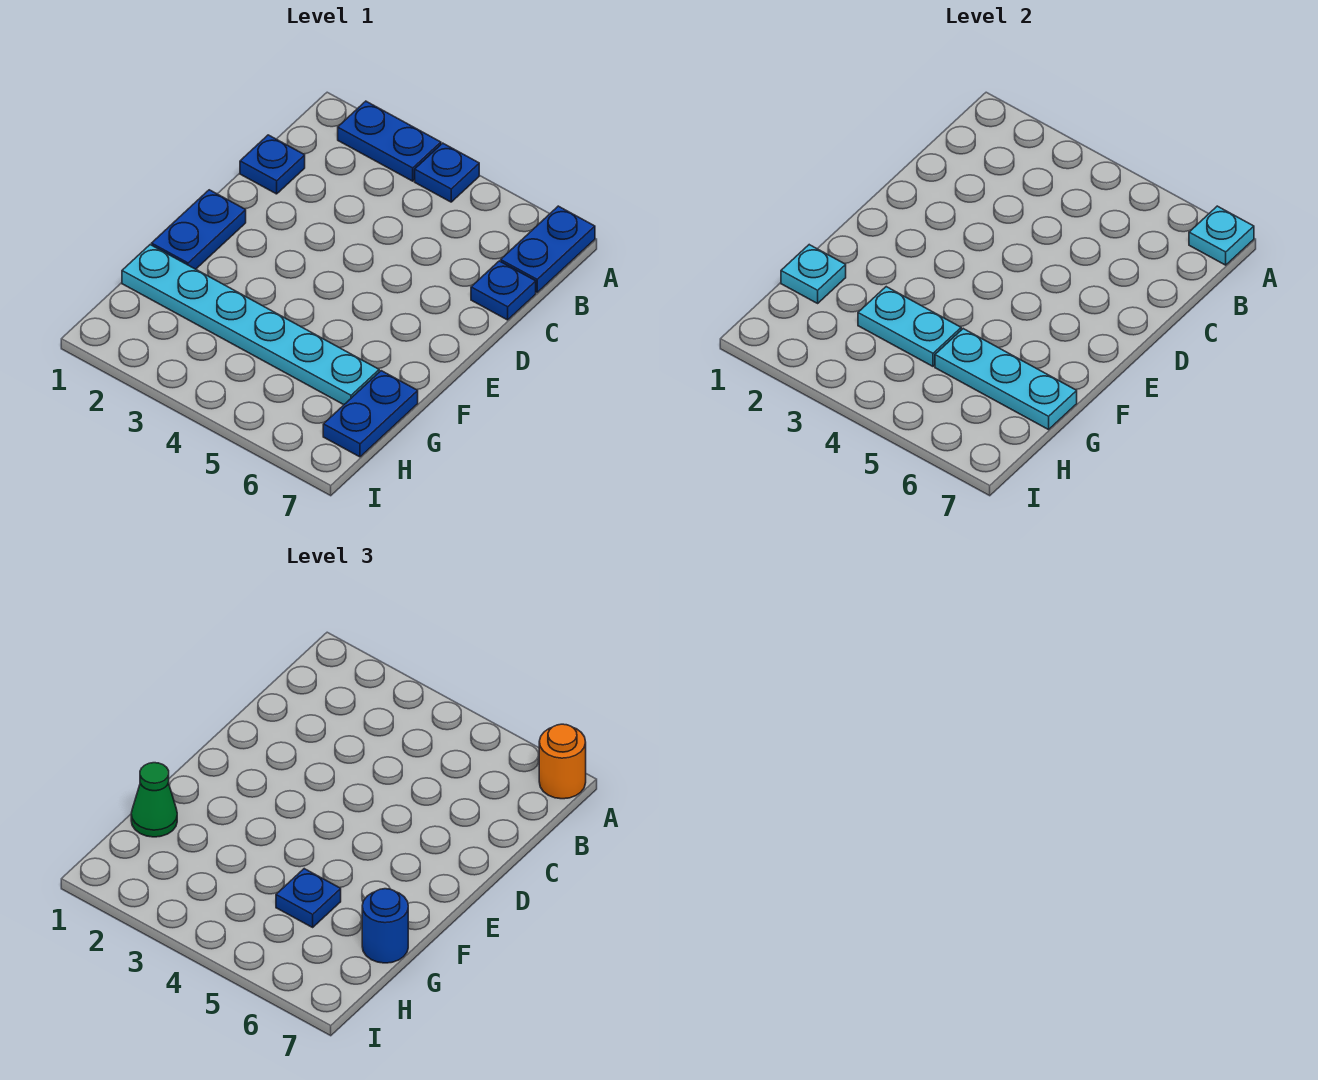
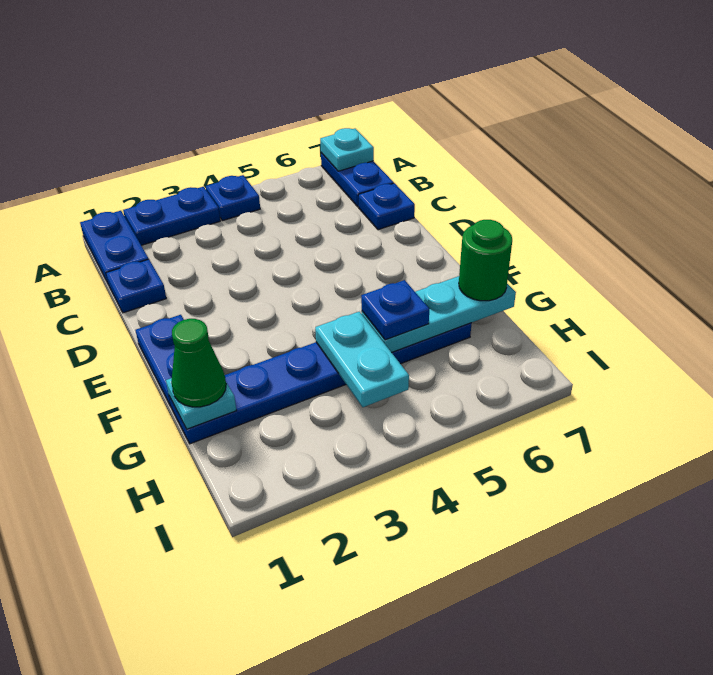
orange 1x1 round brick [539,724,586,799] -> none
cyan 1x6 plate [122,245,379,405] -> blue 1x6 plate [169,323,472,444]
cyan 1x2 plate [858,287,961,366] -> cyan 1x2 plate turned to [315,312,409,407]
blue 1x2 plate [323,371,418,457] -> blue 1x2 plate moved to [80,211,149,285]
blue 1x1 round brick [362,889,408,963] -> green 1x1 round brick [459,220,512,301]

